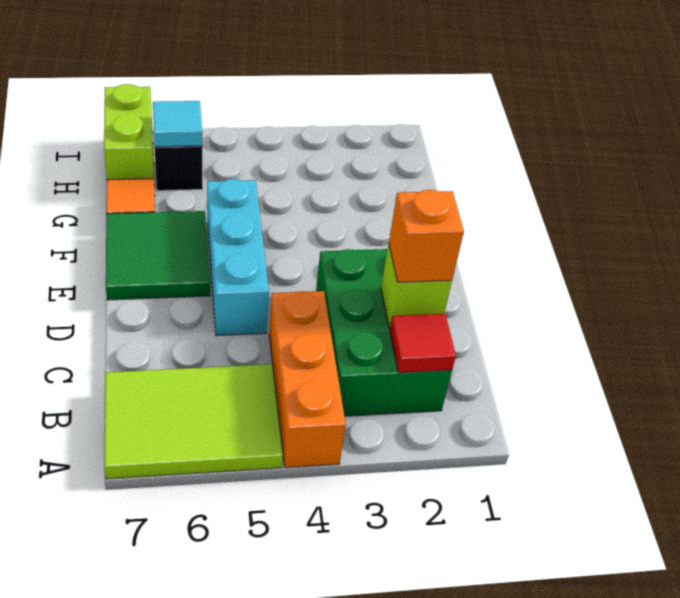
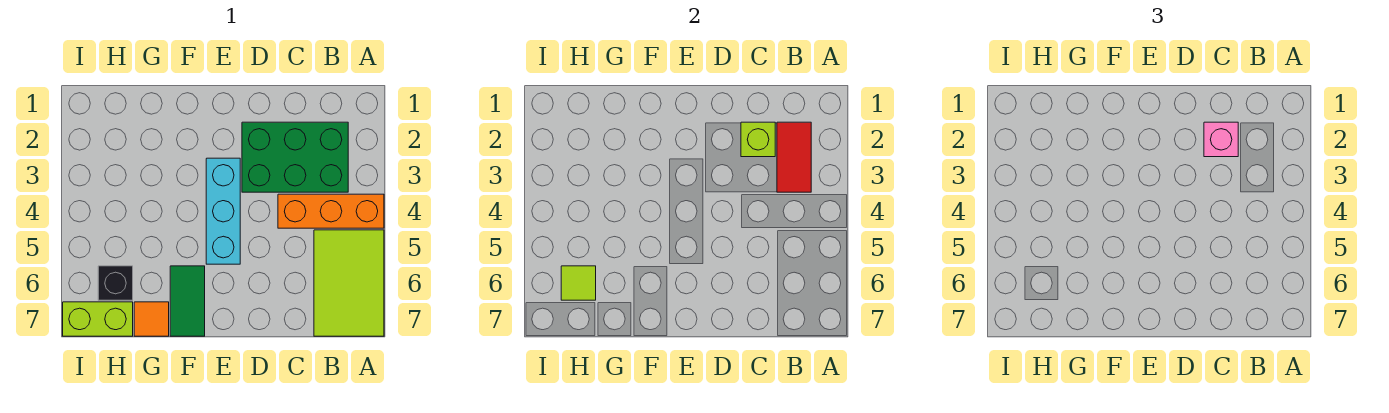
red 1x1 tile [390,314,456,373] -> red 1x2 tile [777,122,811,192]
orange 1x1 brick [389,190,464,282] -> pink 1x1 brick [1204,122,1238,157]
cyan 1x3 brick [207,179,269,336] -> cyan 1x3 brick turned to [206,158,240,264]
green 2x2 tile [106,211,210,300] -> green 1x2 tile [170,266,205,336]
cyan 1x1 tile [153,101,202,147] -> lime 1x1 tile [561,266,596,300]

